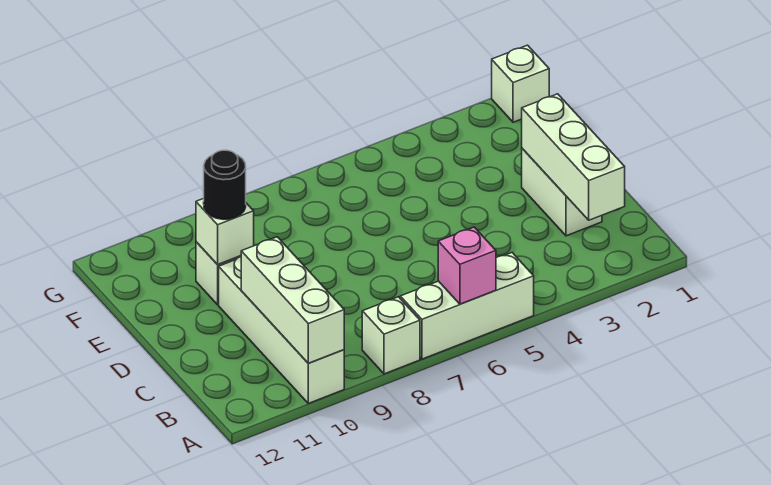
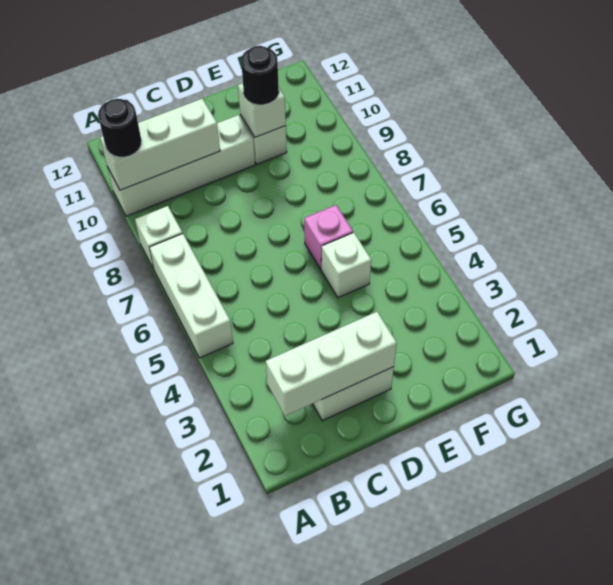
pink 1x1 brick [438,227,496,304] -> pink 1x1 brick moved to [304,205,353,269]
none -> black 1x1 round brick [98,99,142,157]
white 1x1 brick [492,45,549,122] -> white 1x1 brick moved to [321,233,371,298]

